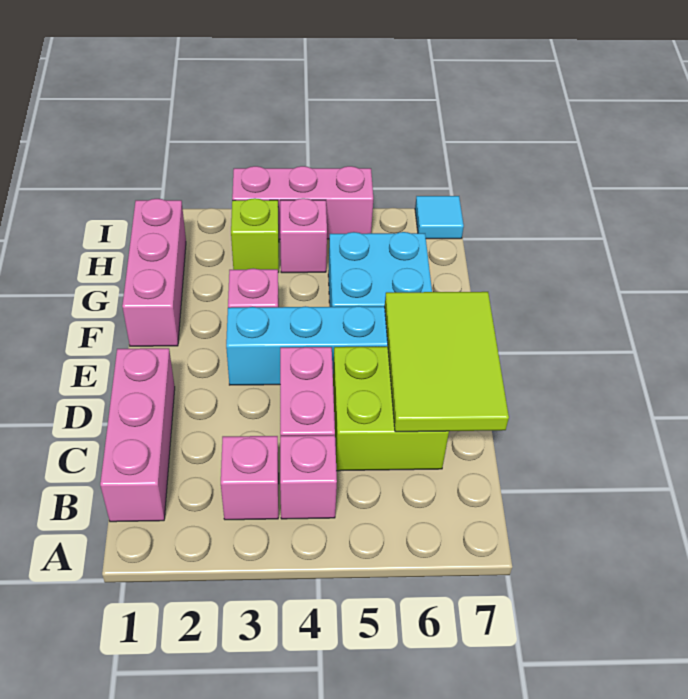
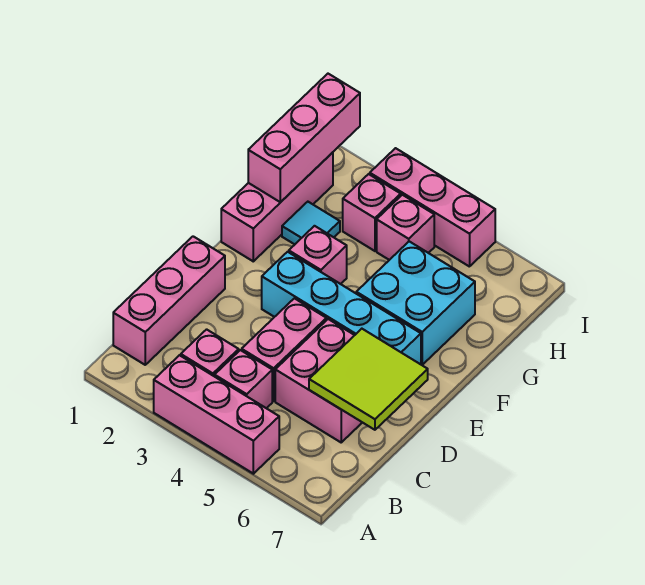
none -> pink 1x3 brick [154,355,279,474]
lime 2x2 brick [333,346,449,471] -> pink 2x2 brick [275,319,362,442]
lime 2x3 tile [385,292,509,432] -> lime 2x2 tile [309,329,428,430]
none -> pink 1x3 brick [248,74,360,202]
lime 1x1 brick [231,198,279,272] -> pink 1x1 brick [343,174,401,251]
cyan 1x1 tile [415,196,464,239] -> cyan 1x1 tile moved to [282,202,340,244]

